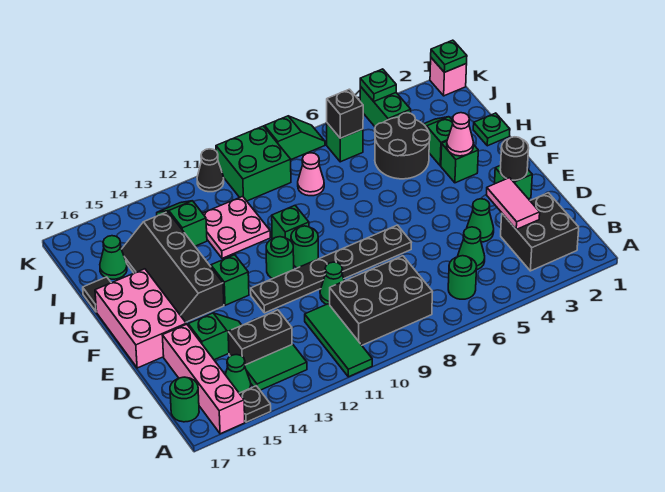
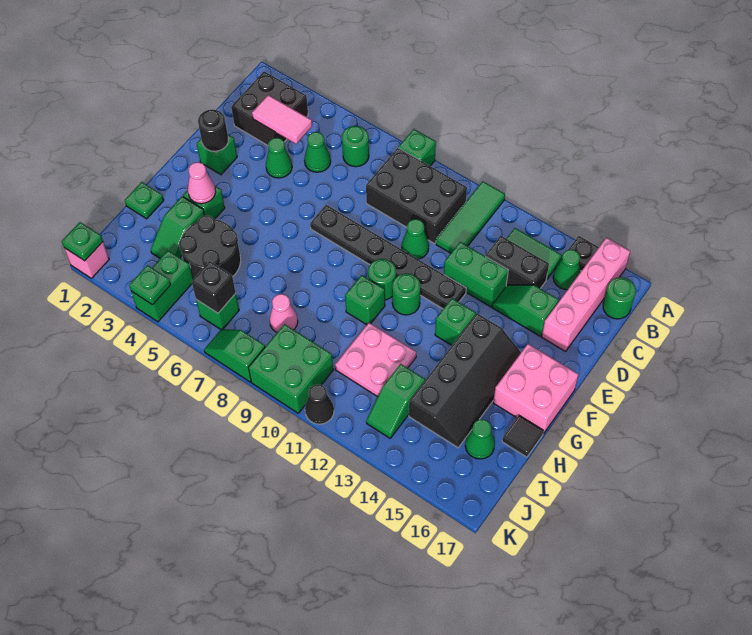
none -> green 1x1 brick [399,129,436,166]
pink 1x2 tile [486,178,540,229] -> pink 1x2 tile turned to [252,95,312,144]
none -> green 1x2 brick [444,242,508,307]
pink 2x3 brick [95,269,186,368] -> pink 2x2 brick [493,344,579,434]

